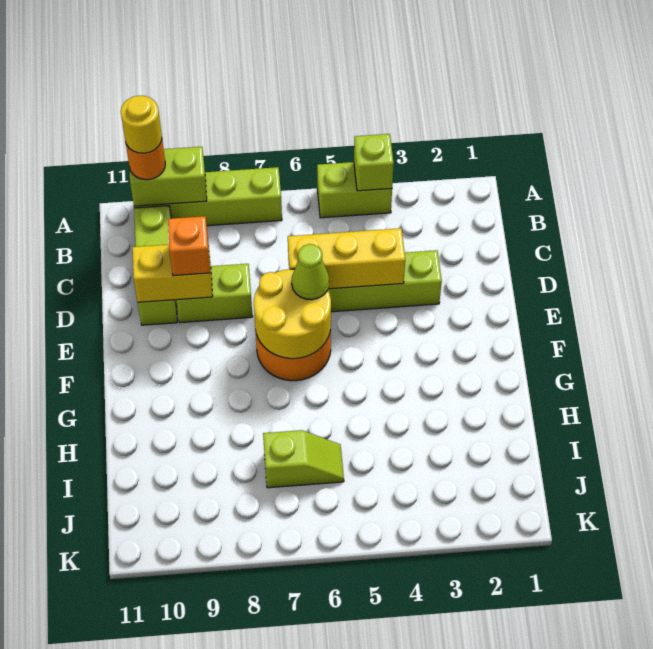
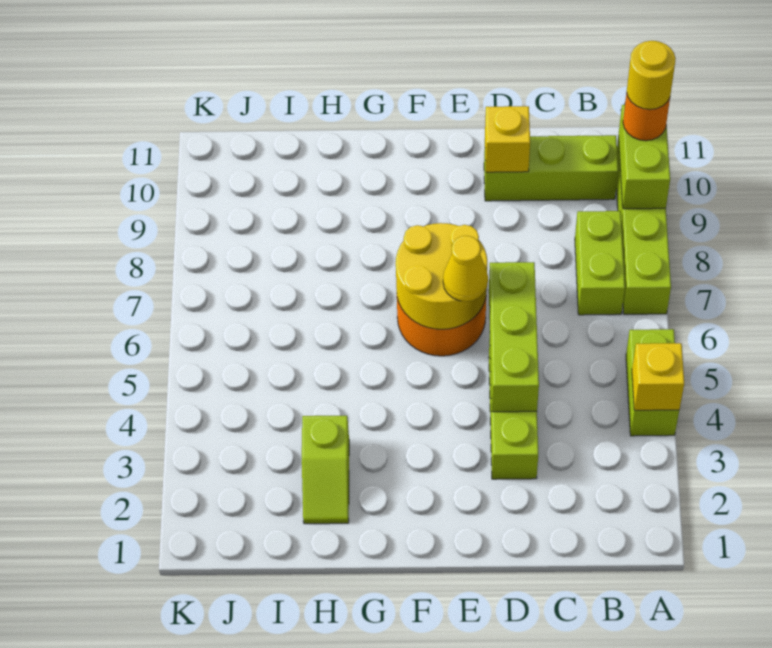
lime 1x1 brick [354,134,394,191] -> yellow 1x1 brick [632,343,684,410]
yellow 1x3 brick [288,228,405,289] -> lime 1x3 brick [489,262,539,412]
lime 1x2 brick [176,264,253,323] -> lime 1x2 brick moved to [575,211,625,315]
yellow 1x2 brick [132,244,213,302] -> yellow 1x1 brick [485,106,530,172]
orange 1x1 brick [168,216,210,276] -> none
lime 1x1 cone [292,244,329,300] -> yellow 1x1 cone [443,236,488,301]
lime 1x2 slope [263,430,344,488] -> lime 1x2 slope moved to [302,416,349,524]

